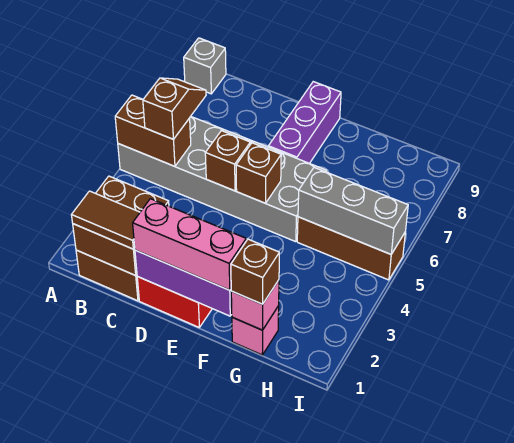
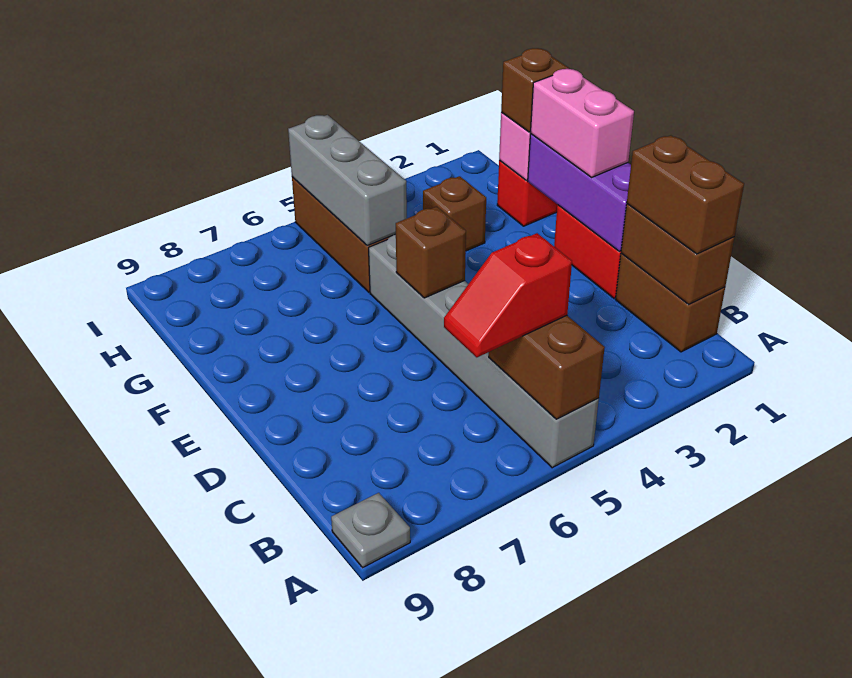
grey 2x6 brick [118,117,327,242] -> grey 1x6 brick [369,234,599,468]
grey 1x1 brick [184,38,226,94] -> grey 1x1 plate [331,493,410,568]
brown 2x2 brick [73,176,169,275] -> brown 1x2 brick [621,204,734,304]
brown 1x2 tile [72,191,140,249] -> brown 1x2 brick [627,135,744,254]
brown 1x2 slope [143,78,206,139] -> red 1x2 slope [444,233,572,357]
pink 1x3 brick [133,199,246,290] -> pink 1x2 brick [531,69,634,177]
brown 1x1 brick [205,131,250,191] -> brown 1x1 brick moved to [423,176,486,251]
purple 1x3 brick [268,82,341,164] -> none
pink 1x1 brick [232,306,279,355] -> red 1x1 brick [497,160,557,226]

